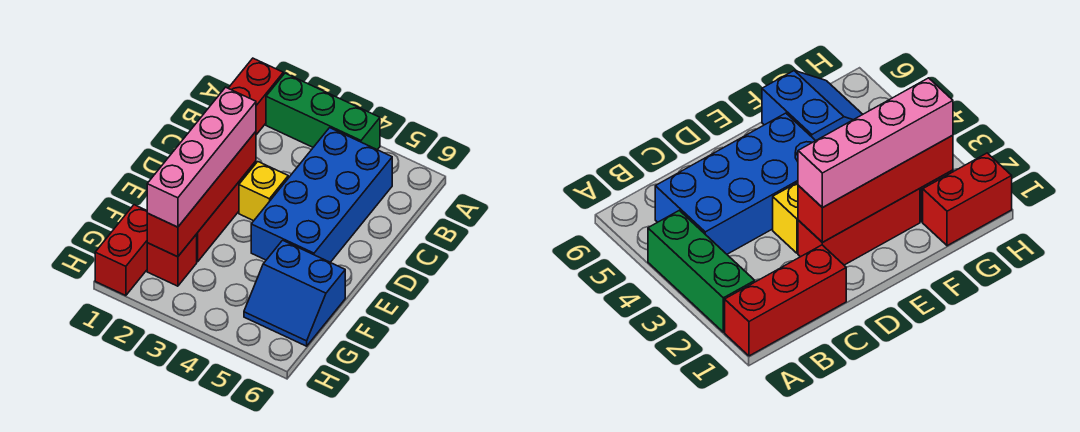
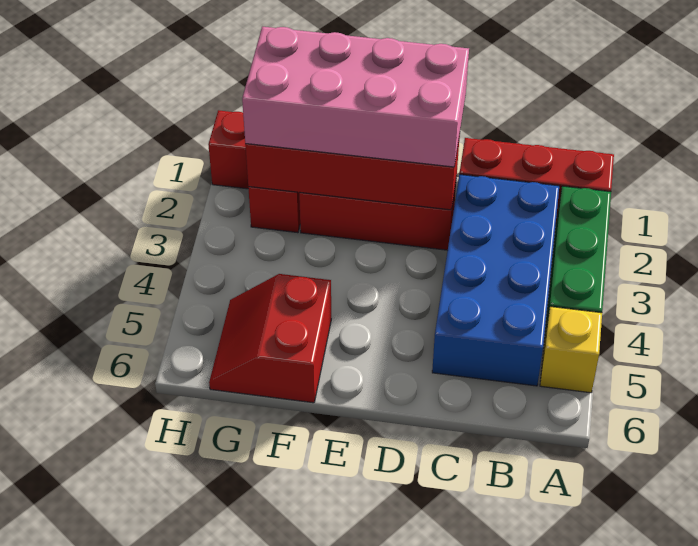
blue 2x4 brick [251,128,392,262] -> blue 2x4 brick turned to [432,174,559,386]
pink 1x4 brick [147,87,256,227] -> pink 2x4 brick [242,27,469,167]
yellow 1x1 brick [239,162,288,221] -> yellow 1x1 brick moved to [540,306,602,393]
blue 2x2 slope [244,240,345,346] -> red 2x2 slope [209,274,331,403]

